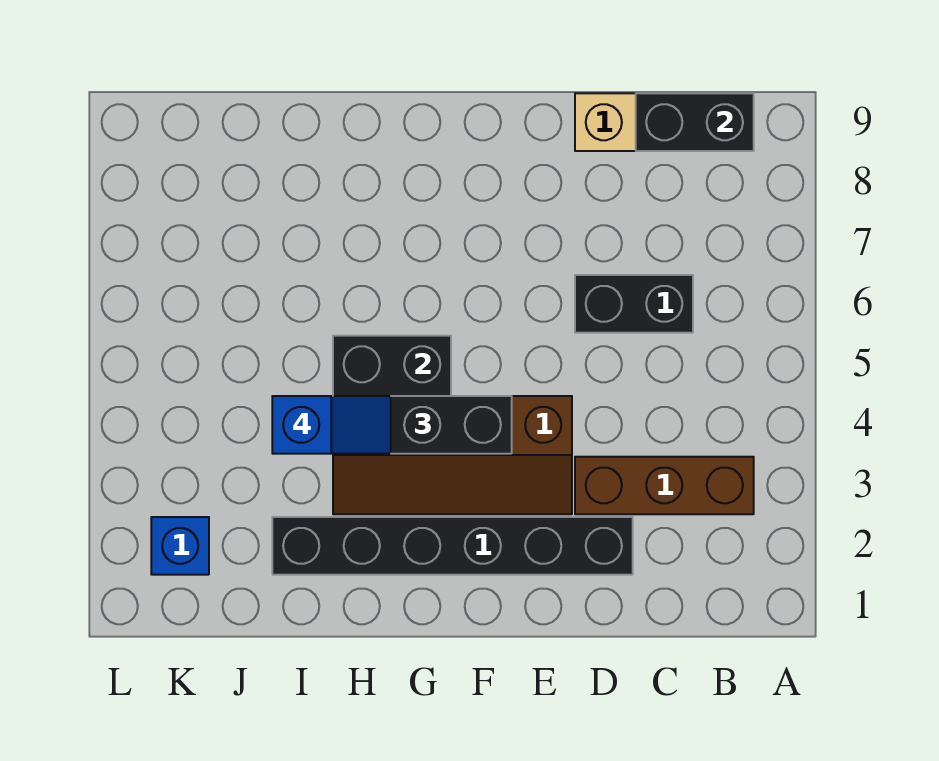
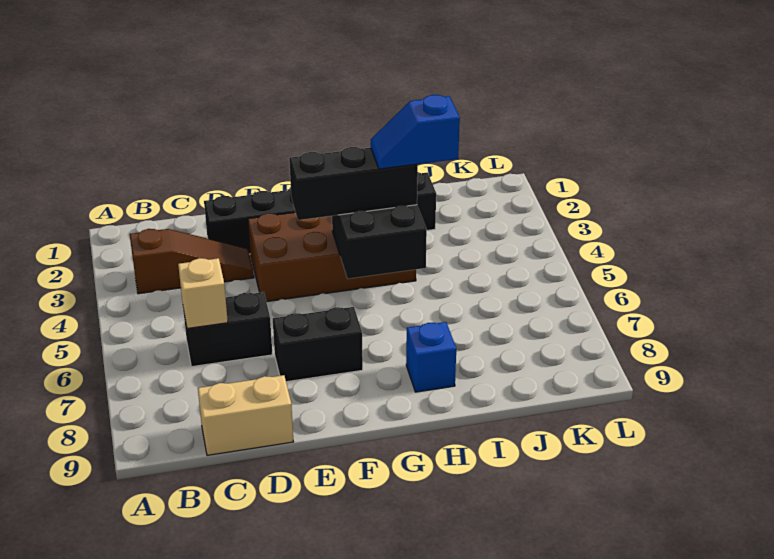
brown 1x3 brick [575,457,754,514] -> brown 1x3 slope [130,229,254,294]
black 1x2 brick [636,93,754,151] -> black 1x2 brick moved to [273,307,363,382]
none -> tan 1x1 brick [178,258,228,328]
brown 2x4 slope [333,396,572,514] -> brown 2x4 brick [248,212,416,302]
blue 1x1 brick [151,517,209,575] -> blue 1x1 brick moved to [406,322,456,392]

